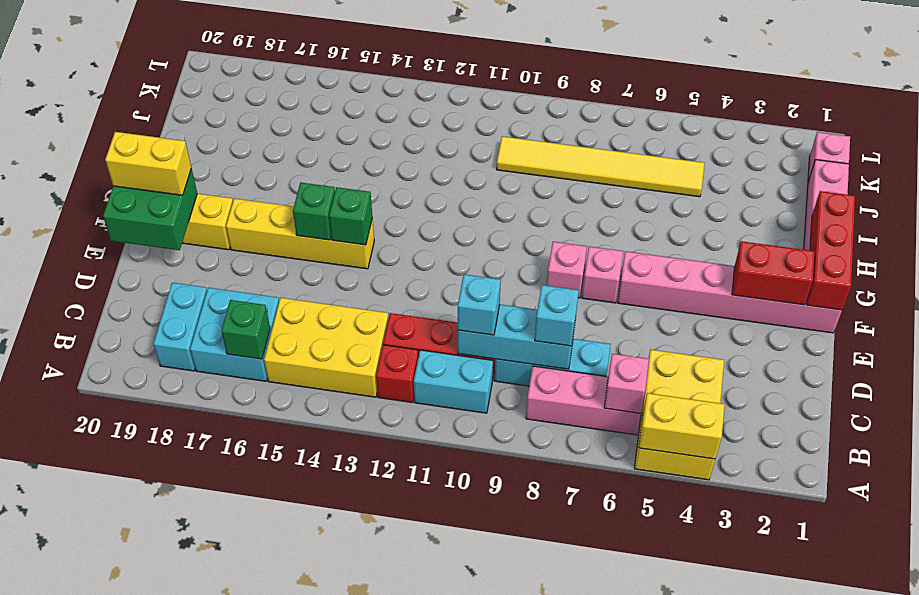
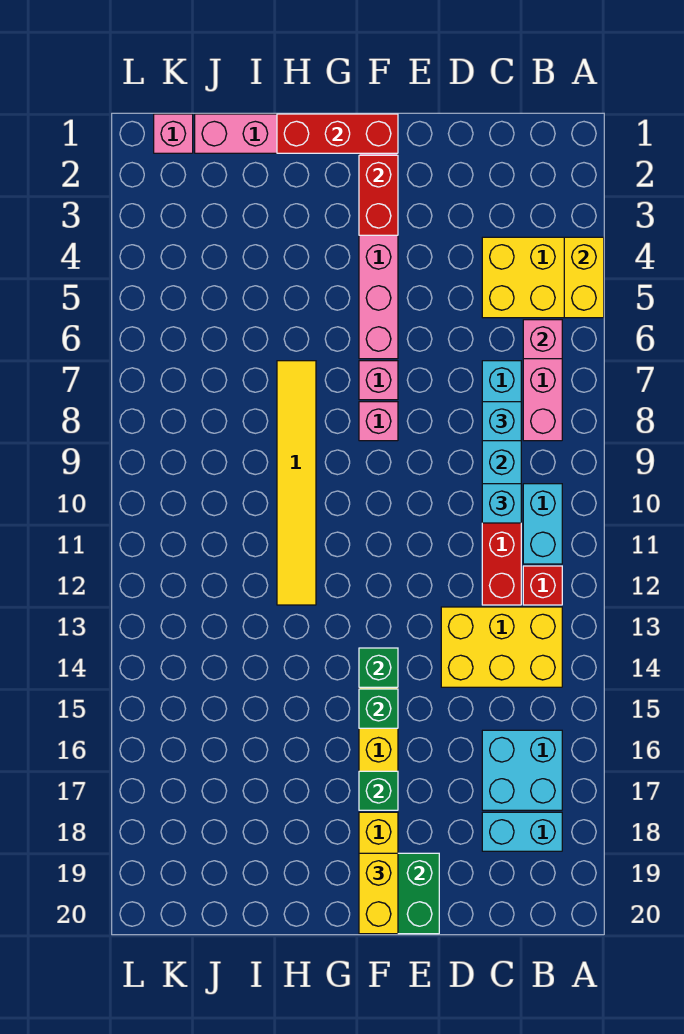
yellow 2x3 brick [264,298,388,397] -> yellow 2x3 brick turned to [441,607,562,687]
green 1x1 brick [221,300,270,359] -> green 1x1 brick moved to [359,771,398,810]
yellow 1x6 tile [497,136,704,197] -> yellow 1x6 tile moved to [277,361,316,605]

